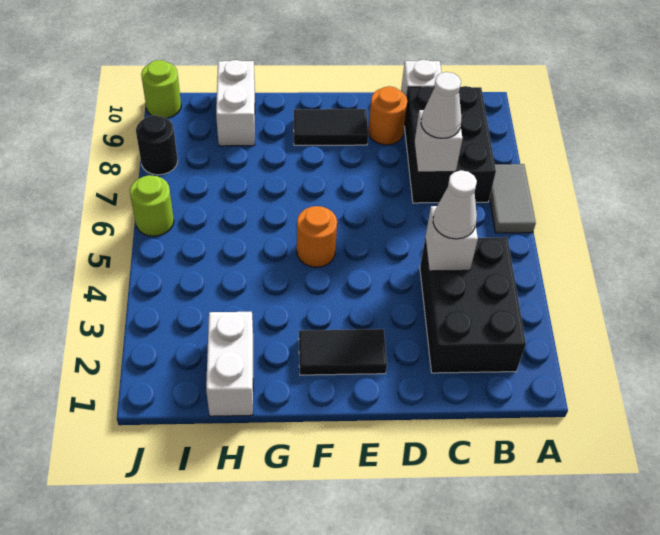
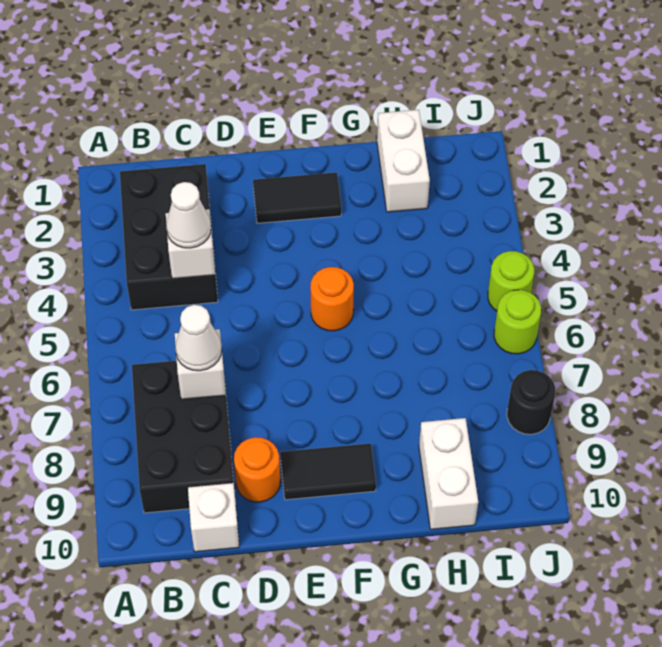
grey 1x2 tile [490,164,536,233] -> none
lime 1x1 round brick [141,60,181,118] -> lime 1x1 round brick moved to [488,251,534,311]

